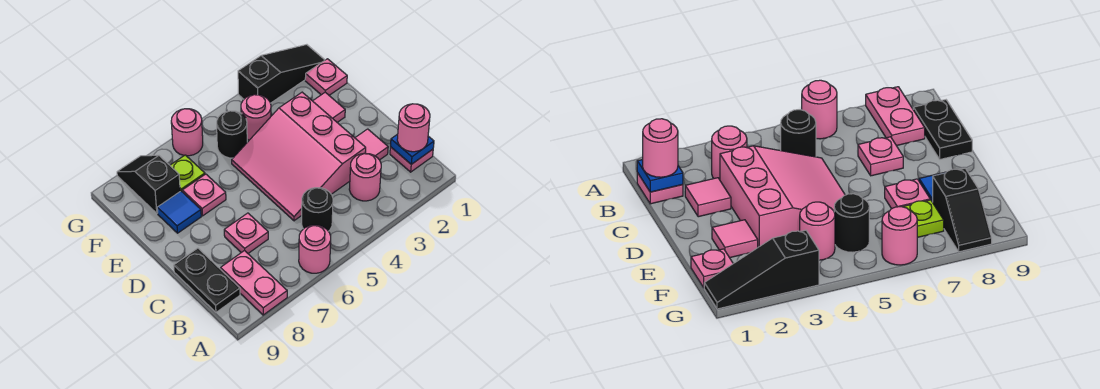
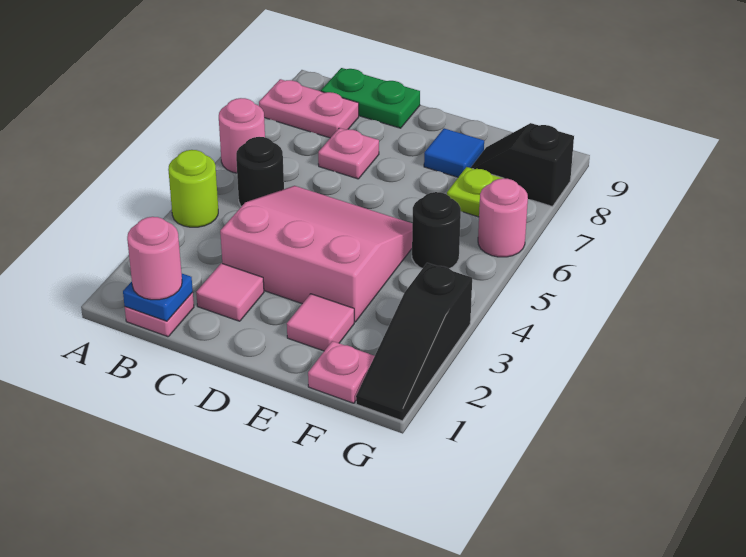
none -> lime 1x1 round brick [168,150,218,227]
pink 1x1 round brick [349,153,381,201] -> none
black 1x2 plate [174,248,240,312] -> green 1x2 plate [321,68,420,128]
pink 1x1 plate [182,174,226,216] -> none
pink 1x1 round brick [241,95,271,140] -> none
black 1x2 slope [117,155,180,213] -> black 1x2 slope turned to [471,123,574,206]

